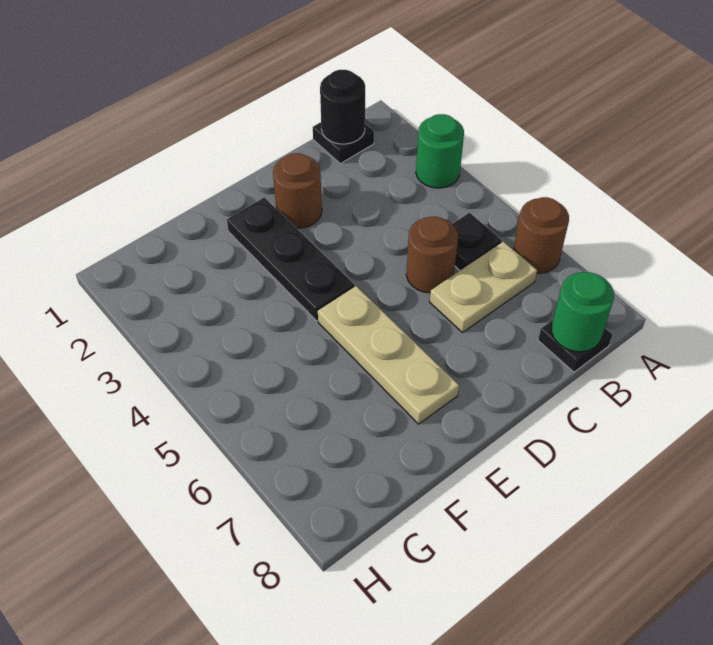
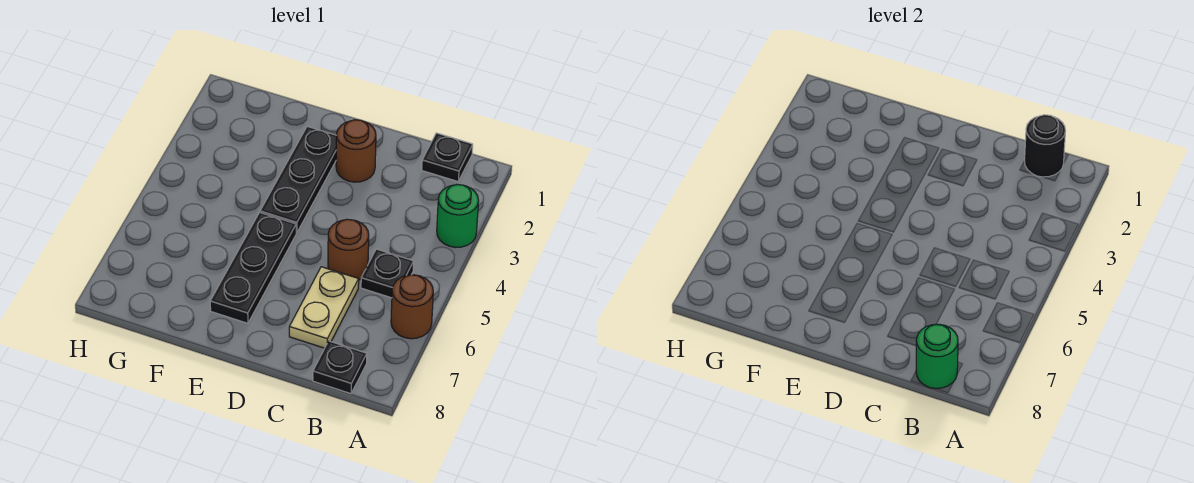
tan 1x2 plate [430,242,537,333] -> tan 1x2 plate turned to [289,267,359,348]
tan 1x3 plate [318,286,459,424] -> black 1x3 plate [210,213,296,323]

